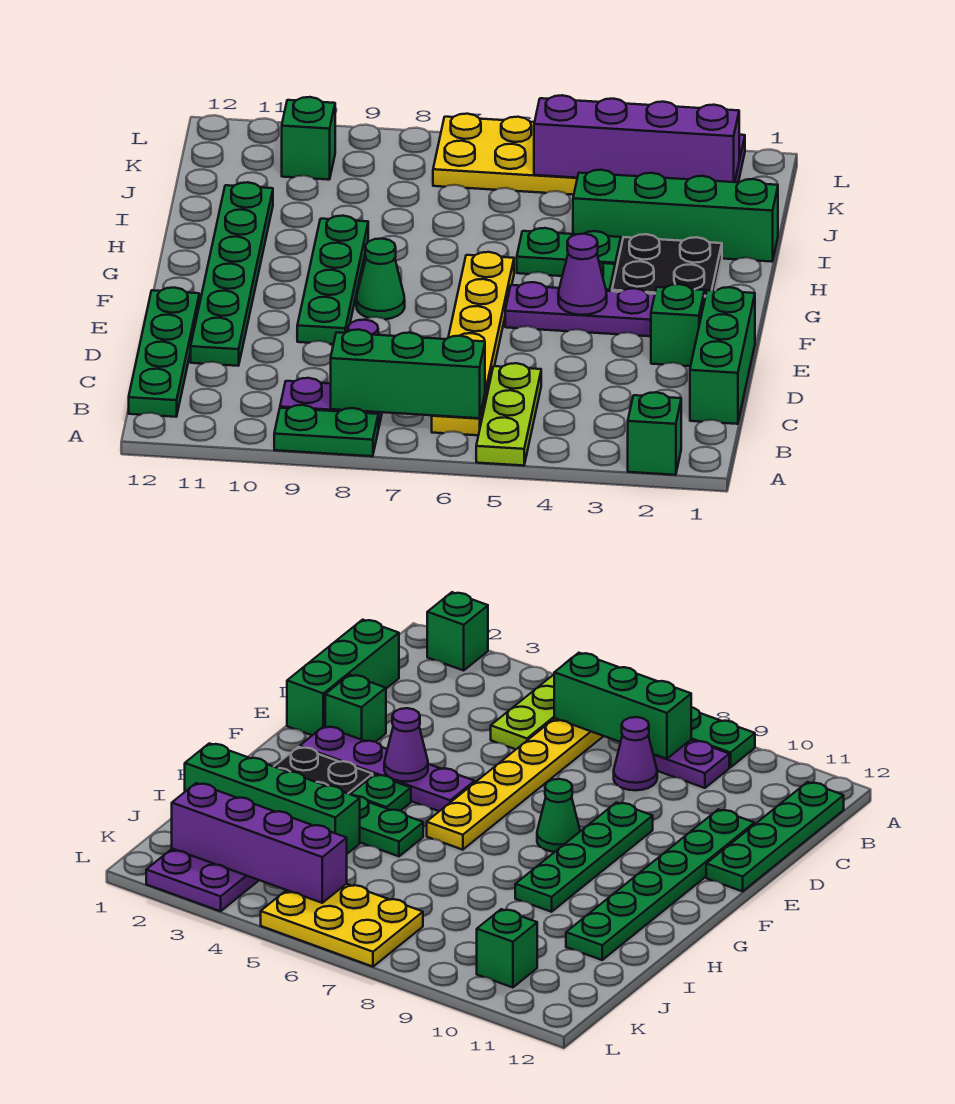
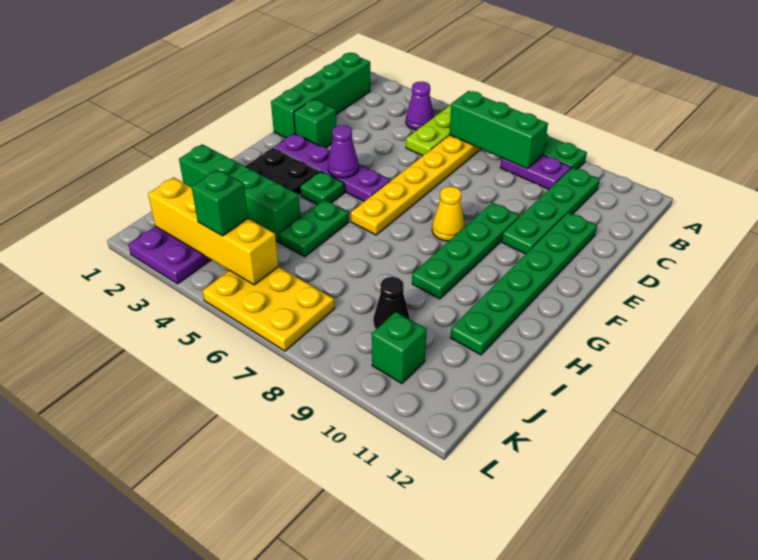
green 1x1 brick [628,392,681,475] -> green 1x1 brick moved to [192,170,248,236]
green 1x4 plate [129,288,199,417] -> green 1x4 plate moved to [502,168,600,254]
green 1x3 brick [690,287,755,424] -> green 1x4 brick [271,53,370,138]
purple 1x1 cone [614,717,657,790] -> purple 1x1 cone moved to [406,82,434,130]
green 1x1 cone [356,239,405,319] -> yellow 1x1 cone [432,186,465,241]
green 1x2 plate [517,228,621,276] -> green 1x2 plate turned to [279,200,349,257]
none -> black 1x1 cone [373,277,410,329]
purple 1x4 brick [534,95,739,182] -> yellow 1x4 brick [148,177,278,285]

